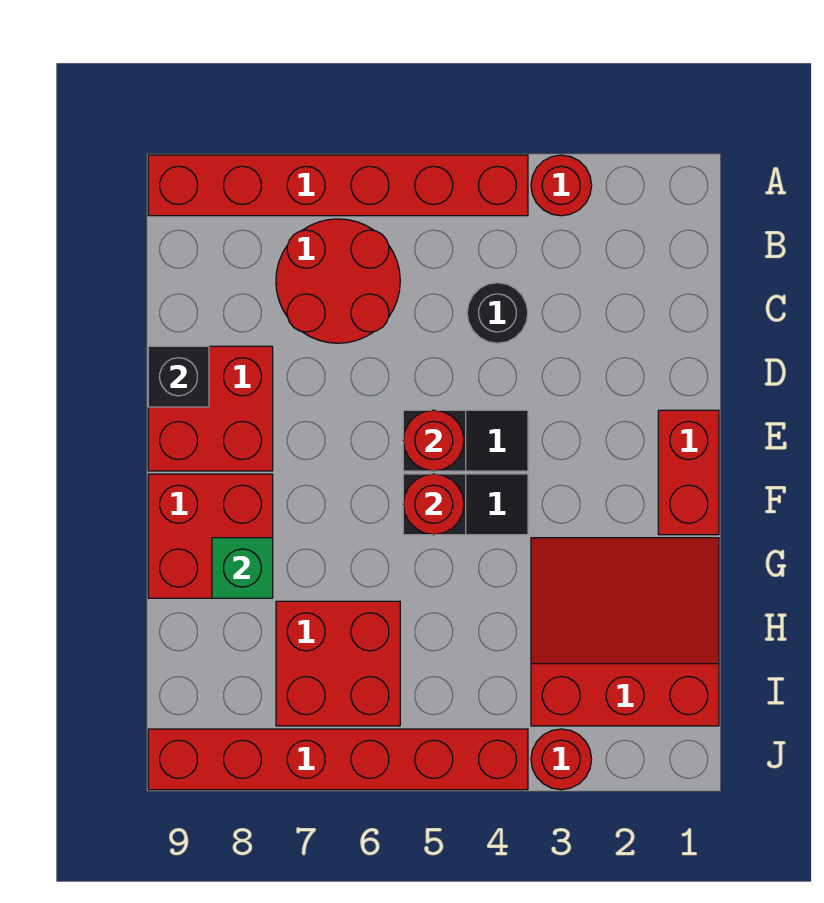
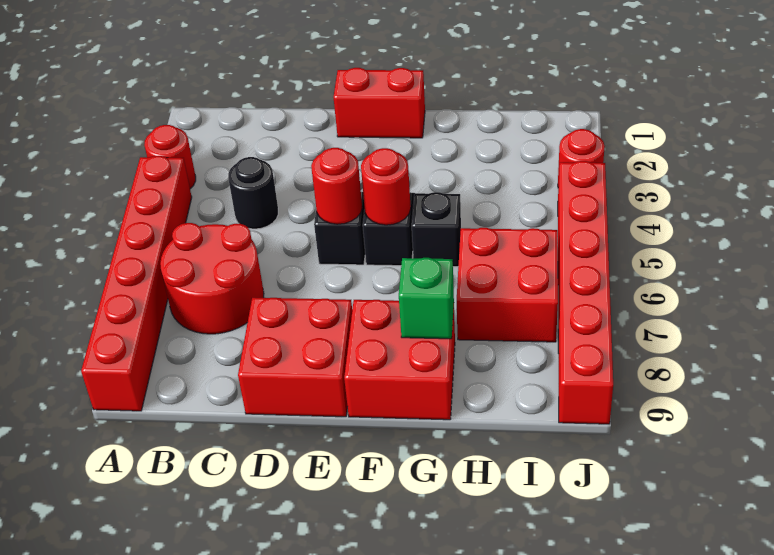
black 1x1 brick [148,346,209,407] -> black 1x1 brick moved to [412,192,461,267]
red 3x3 slope [531,538,719,726] -> none

